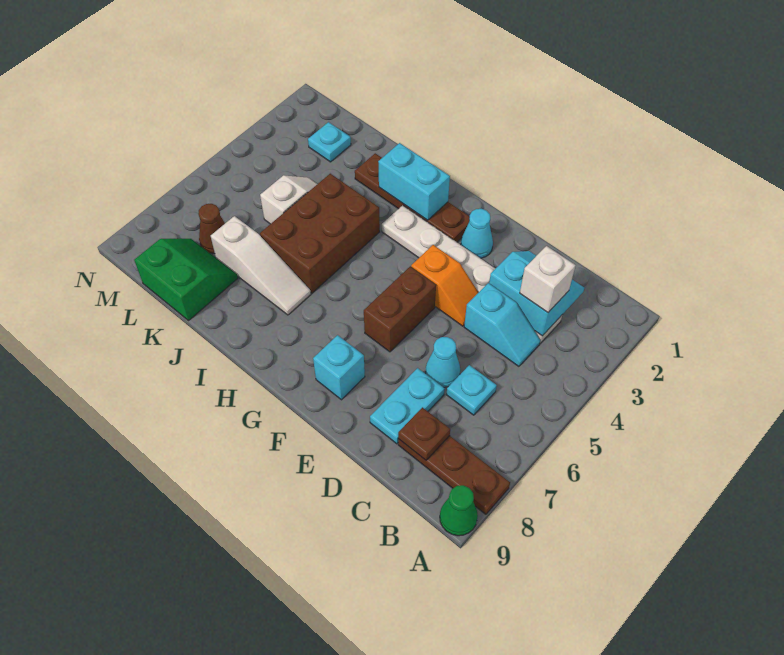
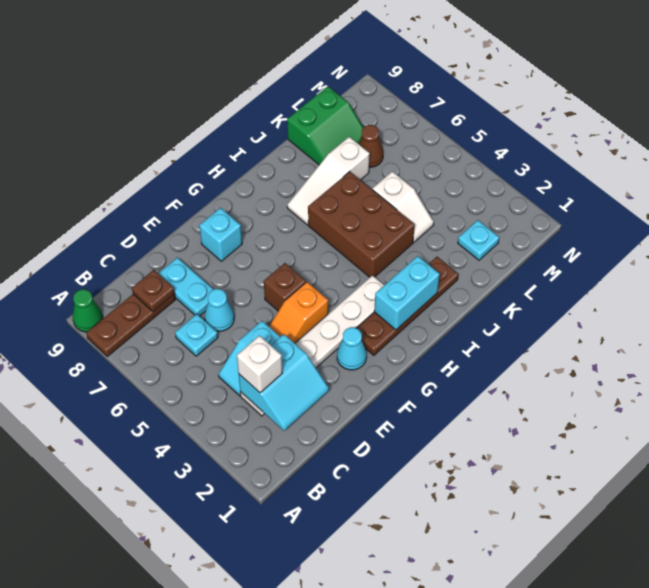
brown 1x2 brick [364,266,436,352] -> brown 1x1 brick [264,263,306,311]

